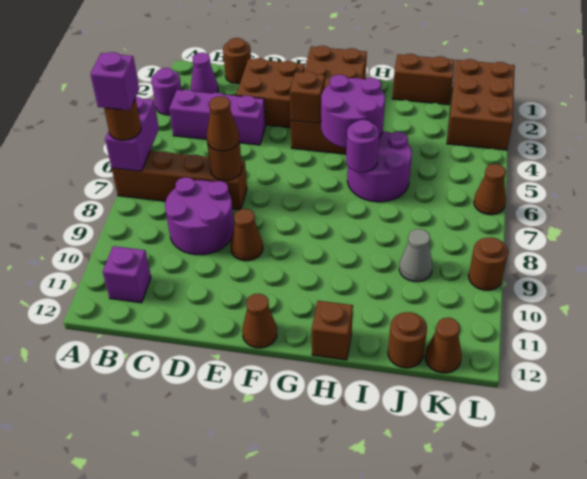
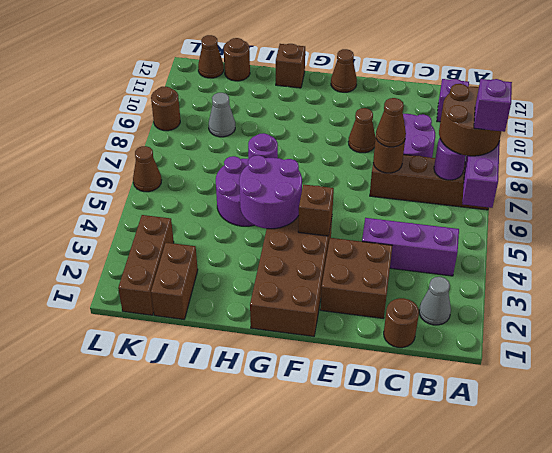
purple 1x1 round brick [151,68,182,115] -> purple 1x1 round brick moved to [434,139,466,180]
brown 1x1 round brick [104,98,141,140] -> brown 2x2 round brick [439,84,501,156]
purple 1x1 cone [191,53,218,93] -> grey 1x1 cone [419,277,451,325]
brown 1x2 brick [392,54,455,105] -> brown 1x2 brick turned to [151,243,198,319]
brown 2x3 brick [447,59,515,150] -> brown 1x3 brick [118,215,174,315]

